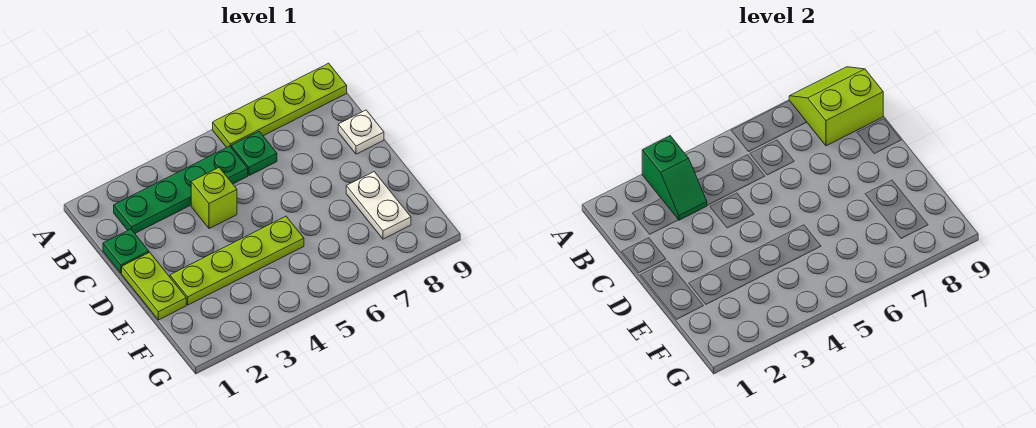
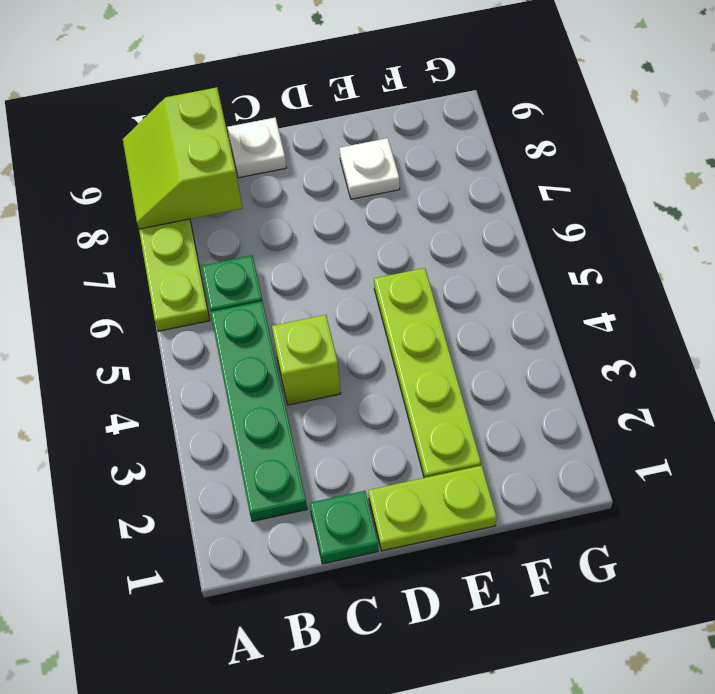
green 1x2 slope [642,136,707,220] -> none
white 1x2 plate [346,172,411,239] -> white 1x1 plate [339,138,400,199]

